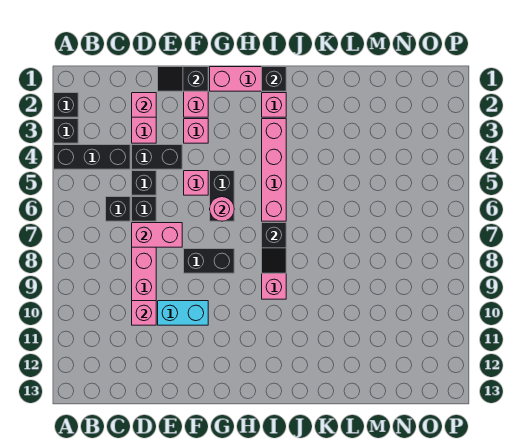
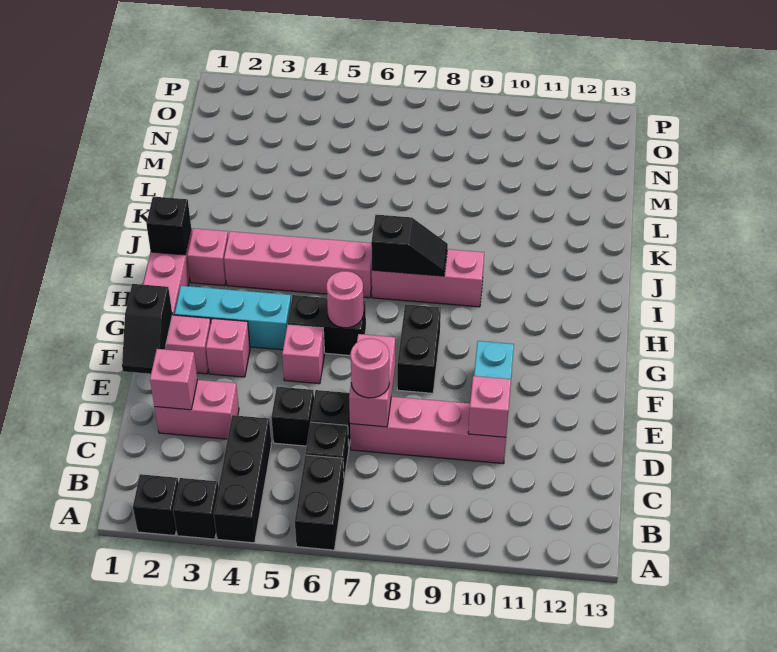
black 1x2 brick [132,145,182,169] -> black 1x2 brick moved to [295,455,344,550]
none -> pink 1x1 round brick [351,339,389,398]
none -> cyan 1x3 brick [175,286,291,350]

